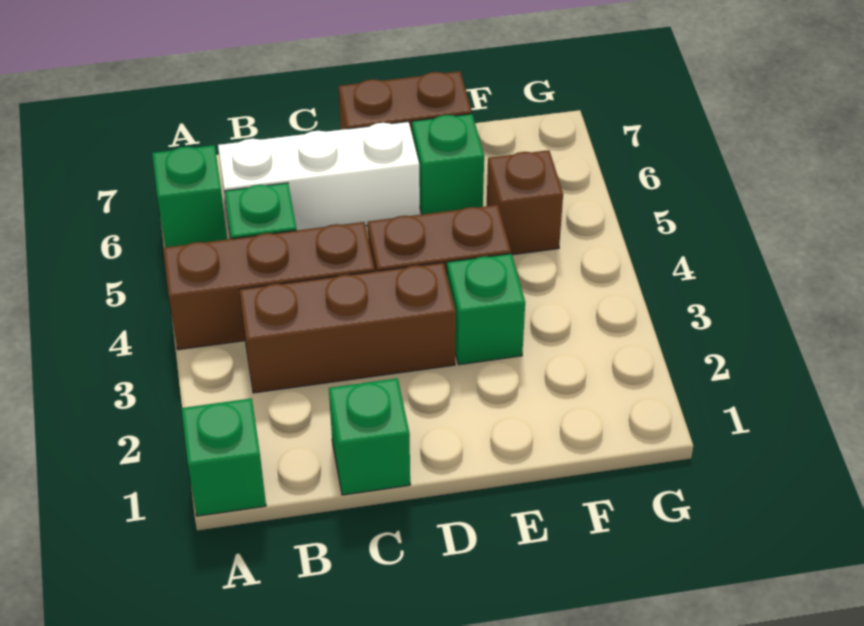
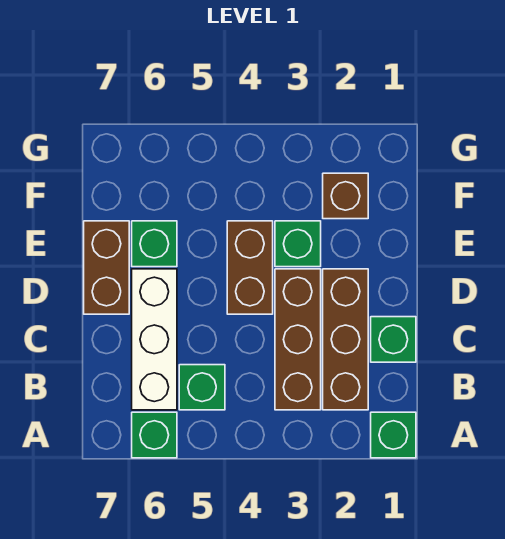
brown 1x3 brick [163,222,375,350] -> brown 1x3 brick moved to [323,269,368,410]
brown 1x1 brick [487,150,563,255] -> brown 1x1 brick moved to [323,173,368,219]

